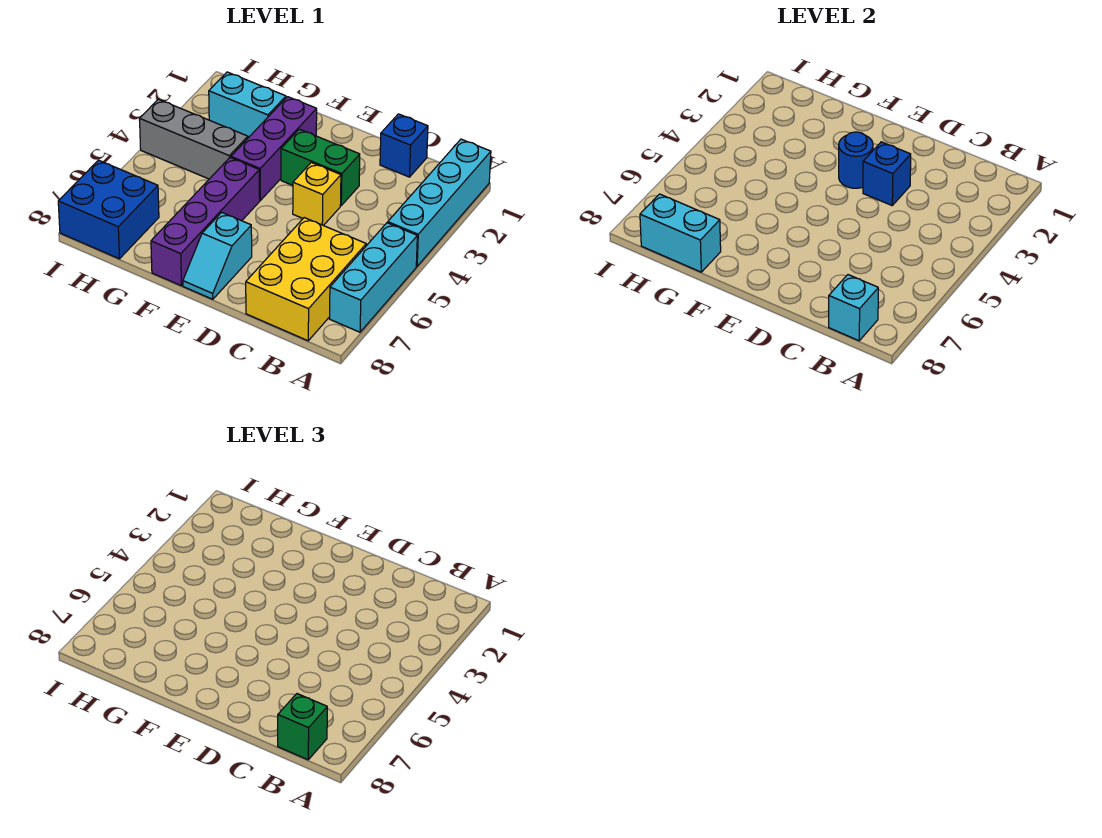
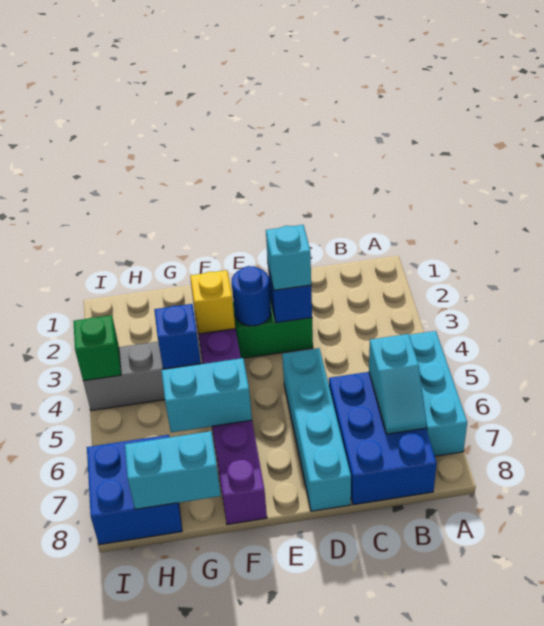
cyan 1x4 brick [388,139,491,266] -> cyan 1x4 brick moved to [282,348,351,511]
yellow 2x3 brick [246,218,366,341] -> blue 2x3 brick [329,372,437,505]
cyan 1x1 brick [829,275,878,341] -> cyan 1x1 brick moved to [266,225,311,290]
green 1x1 brick [278,694,327,760] -> green 1x1 brick moved to [74,315,121,381]
blue 1x1 brick [380,114,428,177] -> blue 1x1 brick moved to [154,304,201,369]
yellow 1x1 brick [293,162,341,226] -> yellow 1x1 brick moved to [190,270,235,334]
cyan 1x2 slope [183,212,252,299] -> cyan 1x2 slope moved to [369,334,427,434]
cyan 1x2 brick [209,72,286,138] -> cyan 1x2 brick moved to [162,358,252,432]

